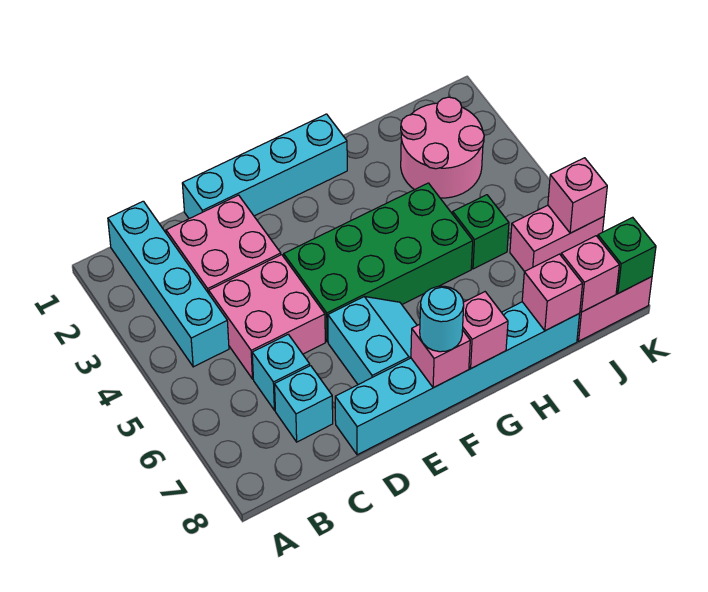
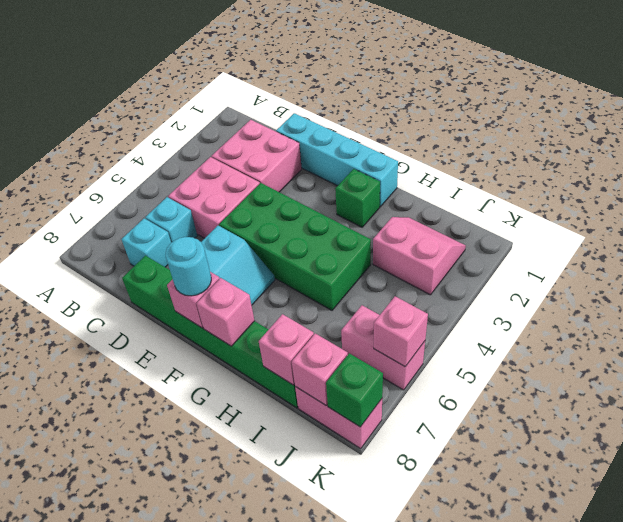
cyan 1x4 brick [108,201,229,367] -> none
cyan 1x6 brick [335,302,580,455] -> green 1x6 brick [122,256,298,408]
pink 2x2 round brick [401,97,484,198] -> pink 2x2 slope [373,217,466,295]
green 1x1 brick [453,195,509,269] -> green 1x1 brick moved to [335,169,380,227]

